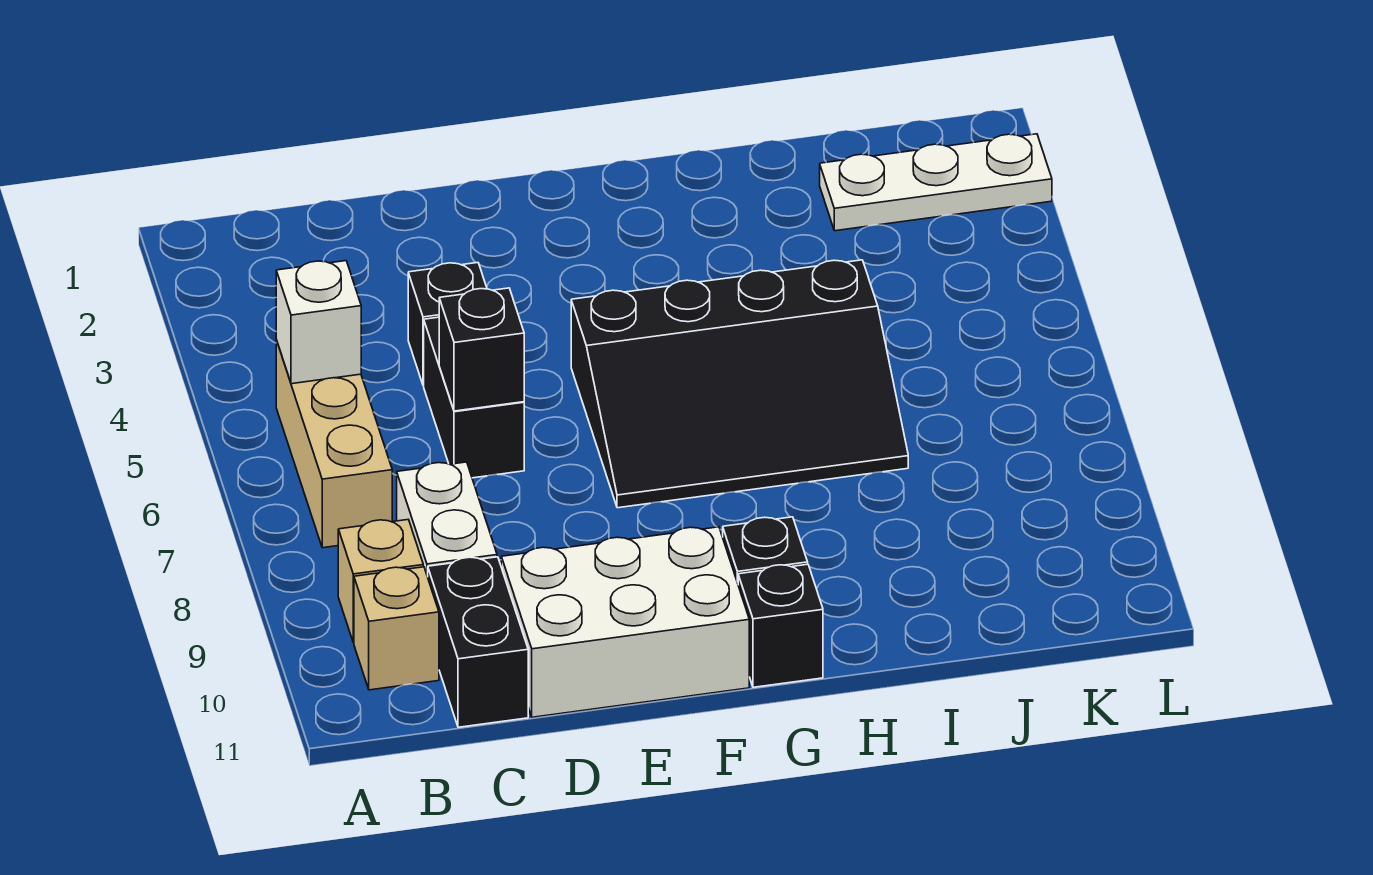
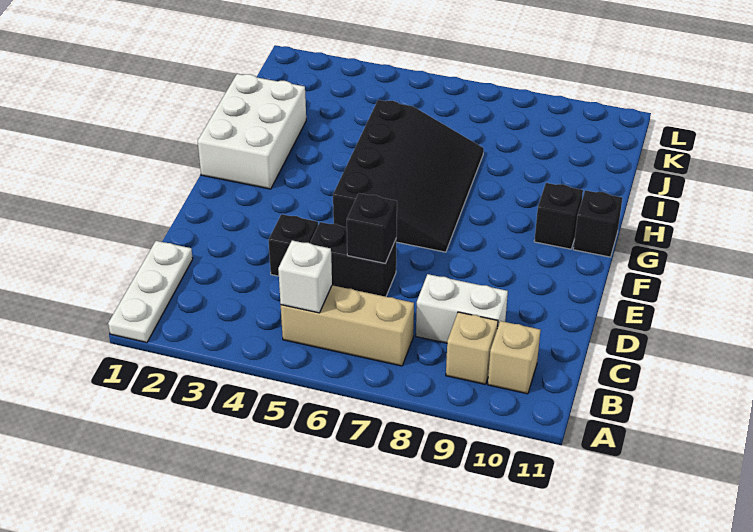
black 1x2 brick [428,557,528,727] -> none
white 2x3 brick [501,527,749,717] -> white 2x3 brick moved to [198,74,306,189]
white 1x3 plate [820,134,1052,231] -> white 1x3 plate moved to [108,241,193,342]

